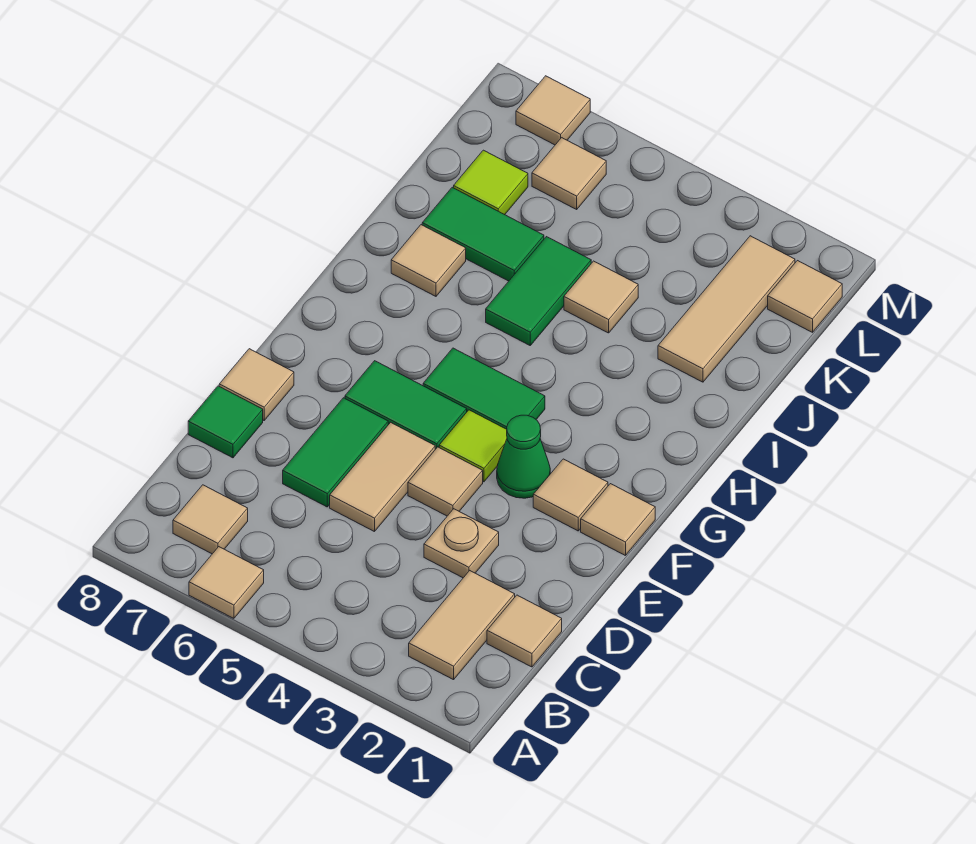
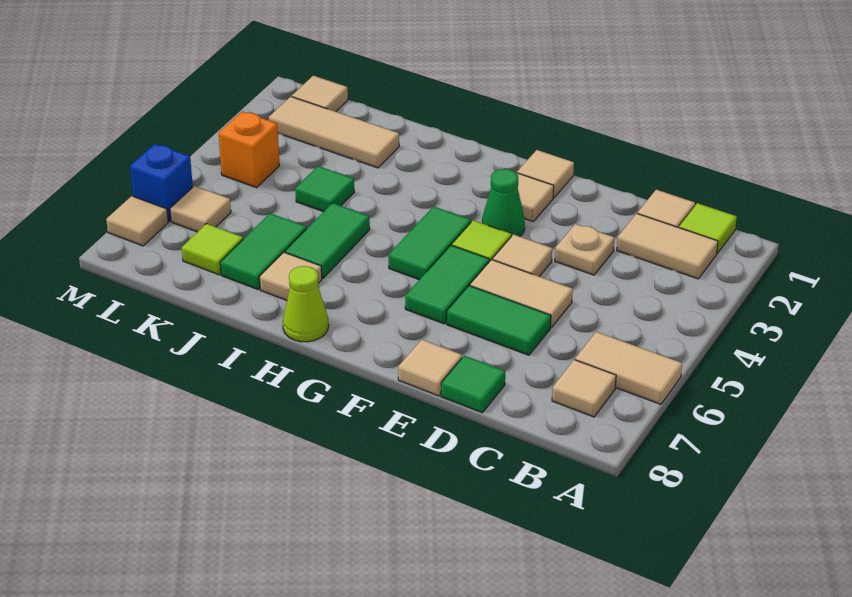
tan 1x1 tile [189,547,264,618] -> tan 1x2 tile [575,332,682,404]
none -> lime 1x1 tile [679,203,737,254]
none -> lime 1x1 cone [283,266,329,342]
green 1x2 tile [486,237,591,345] -> green 1x2 tile turned to [285,203,370,279]
tan 1x1 tile [564,261,638,333] -> green 1x1 tile [295,166,354,212]
none -> orange 1x1 brick [219,112,280,188]
none -> blue 1x1 brick [130,144,193,221]

